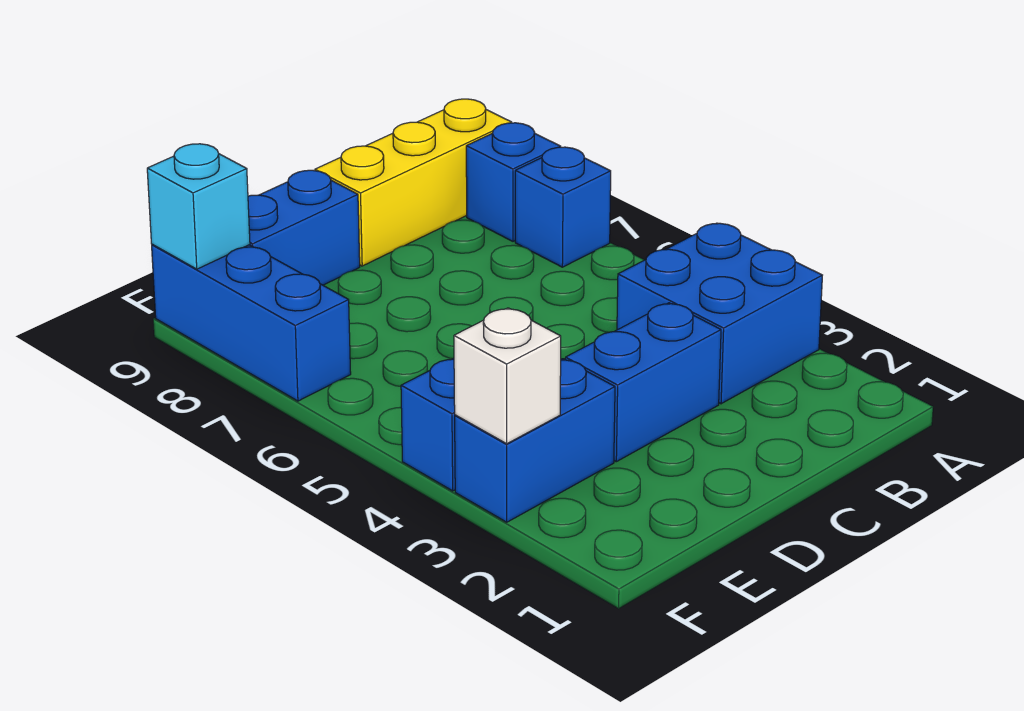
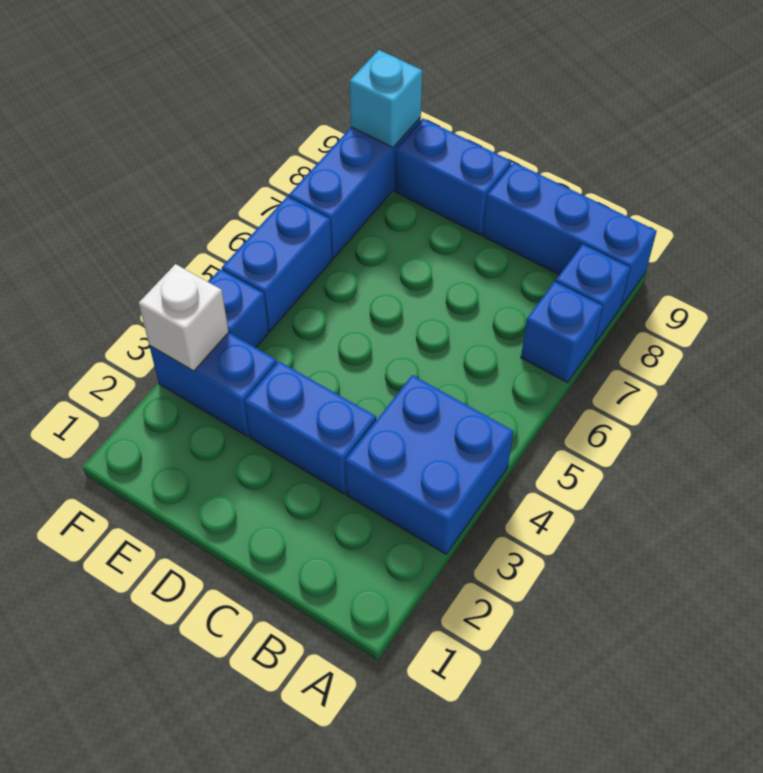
yellow 1x3 brick [315,99,512,266] -> blue 1x3 brick [483,162,657,306]
none -> blue 1x2 brick [222,197,332,331]

